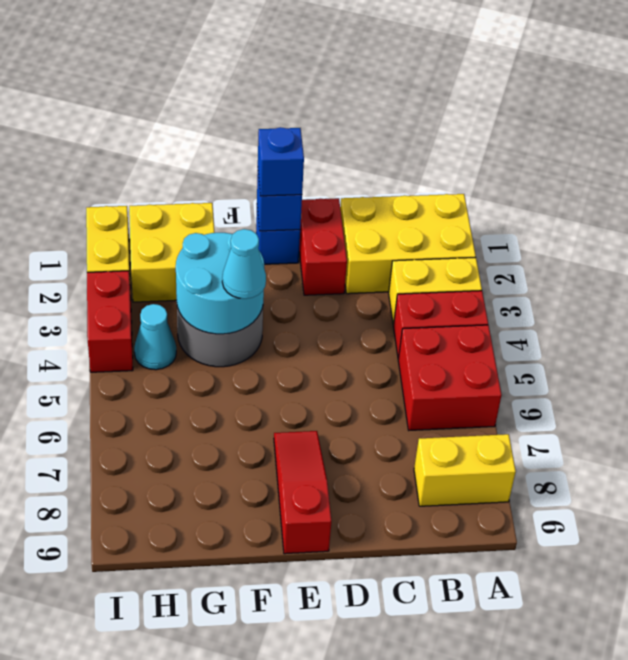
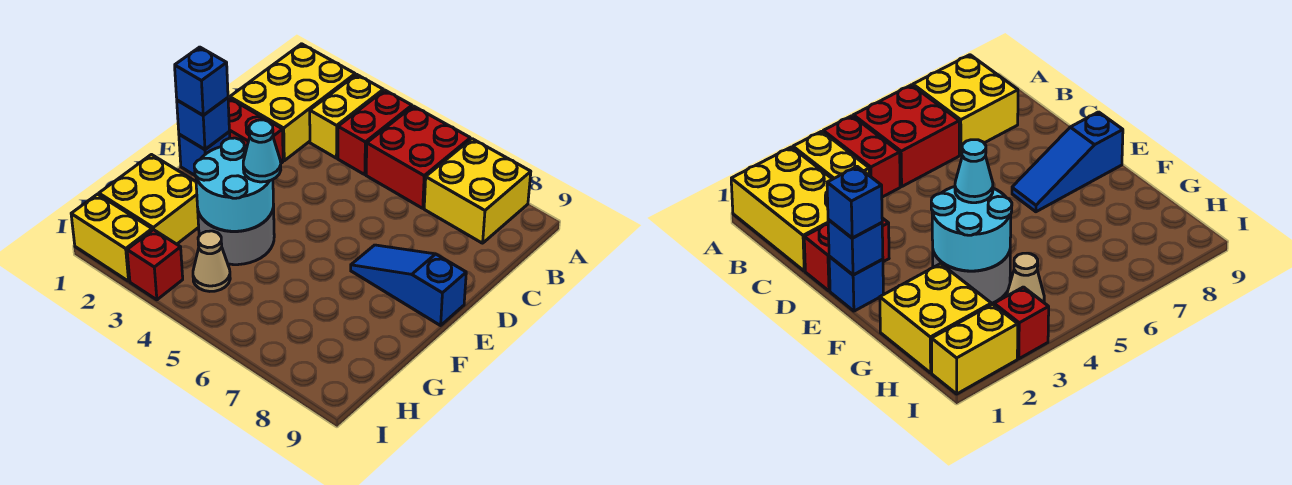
yellow 1x2 brick [414,434,516,506] -> yellow 2x2 brick [424,139,531,243]
red 1x3 slope [274,431,331,554] -> blue 1x3 slope [351,245,466,326]
cyan 1x1 cone [134,304,176,370] -> tan 1x1 cone [193,231,230,291]
red 1x2 brick [87,271,133,372] -> red 1x1 brick [127,230,183,300]

